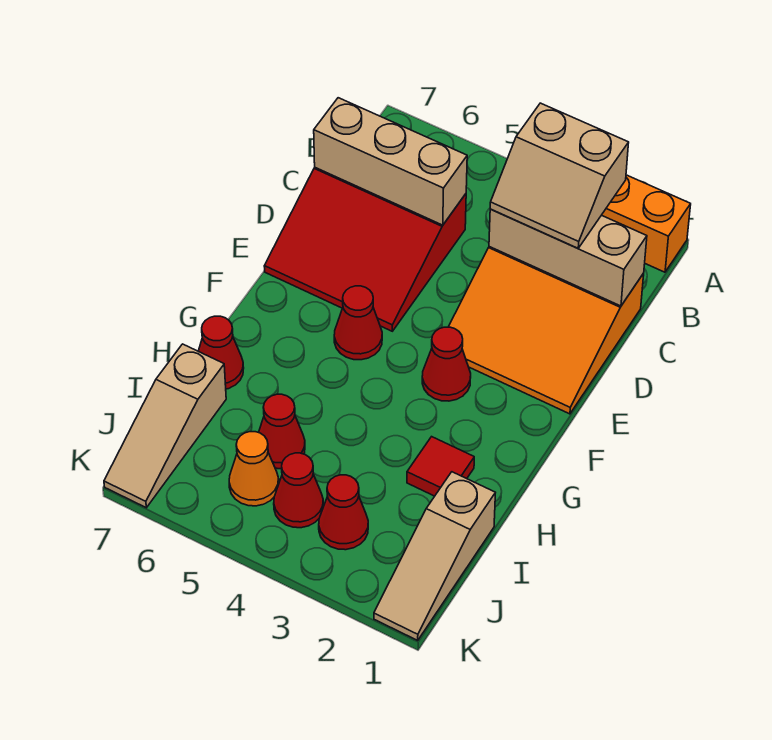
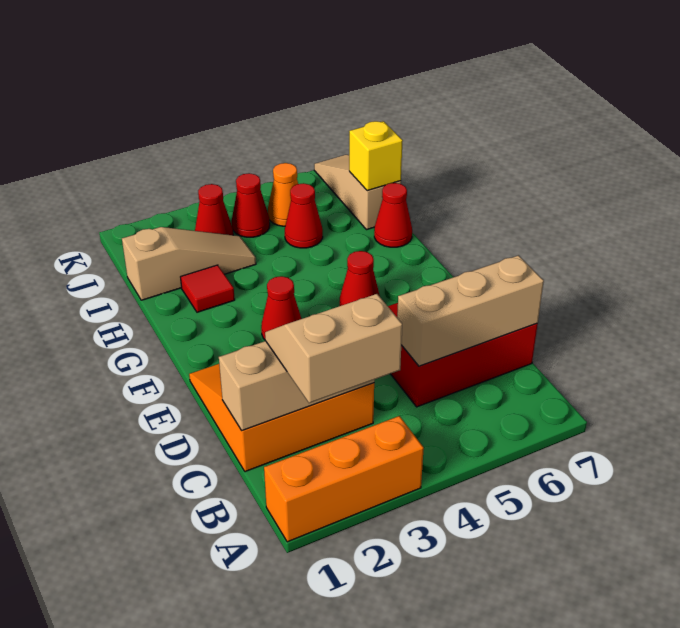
tan 1x3 slope [374,472,495,640] -> tan 1x3 slope turned to [122,227,256,300]
none -> yellow 1x1 brick [349,121,403,191]

